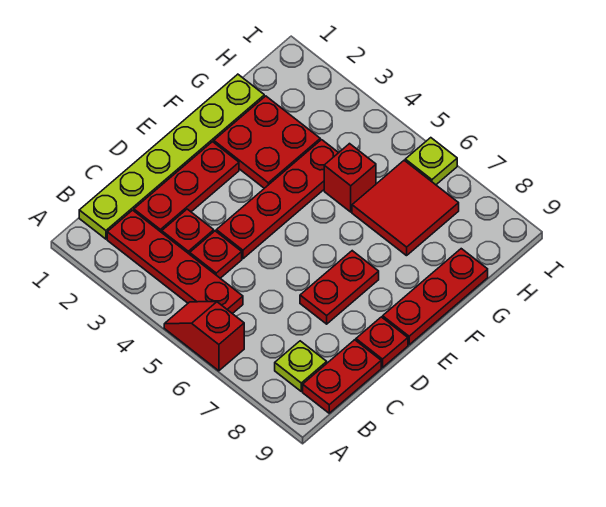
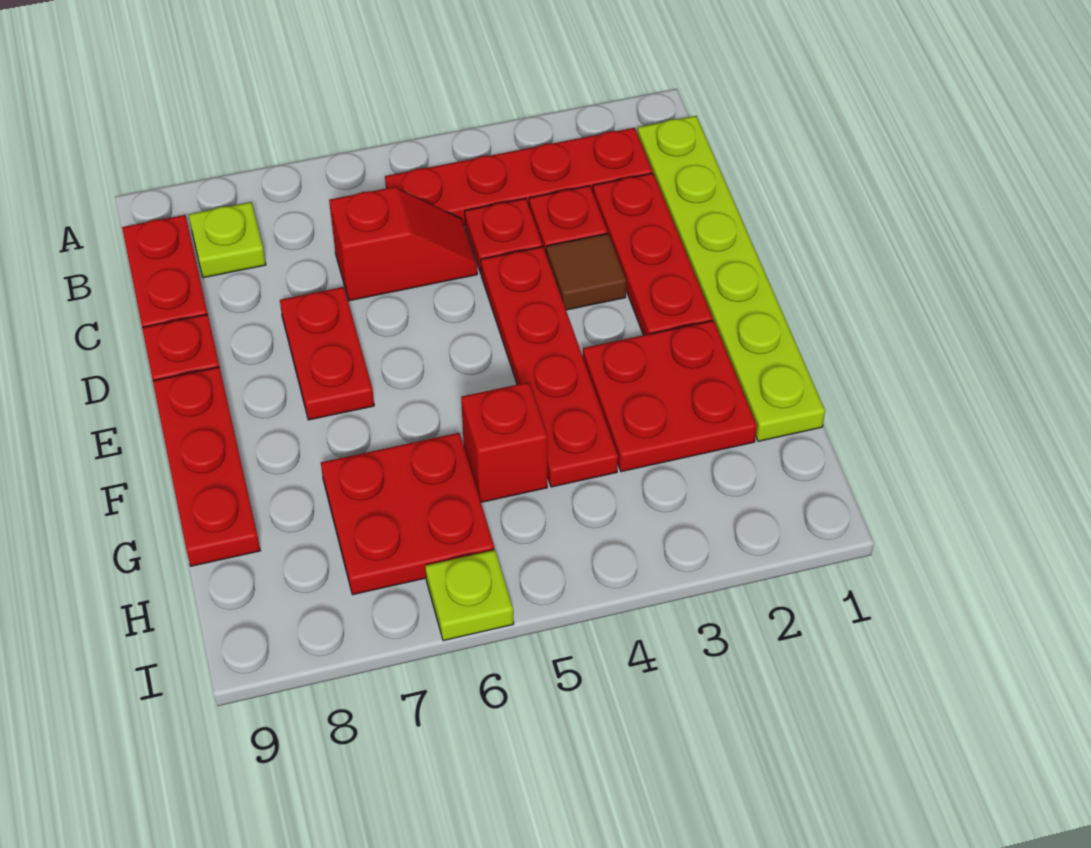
red 1x2 slope [164,302,244,371] -> red 1x2 slope moved to [329,187,477,301]
none -> brown 1x1 tile [546,234,626,310]
red 2x2 tile [352,160,459,256] -> red 2x2 plate [321,433,494,595]

